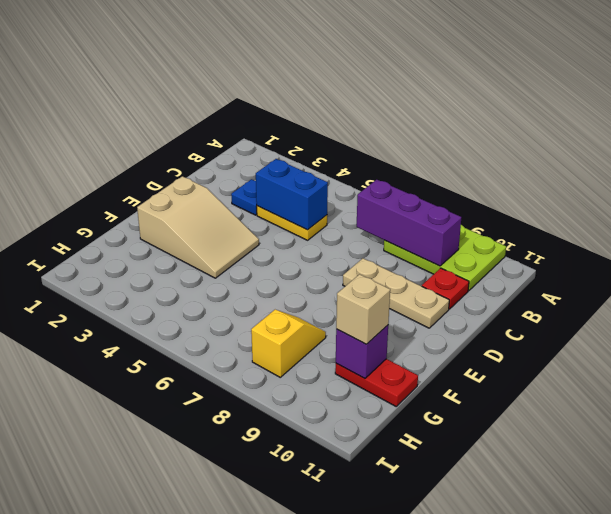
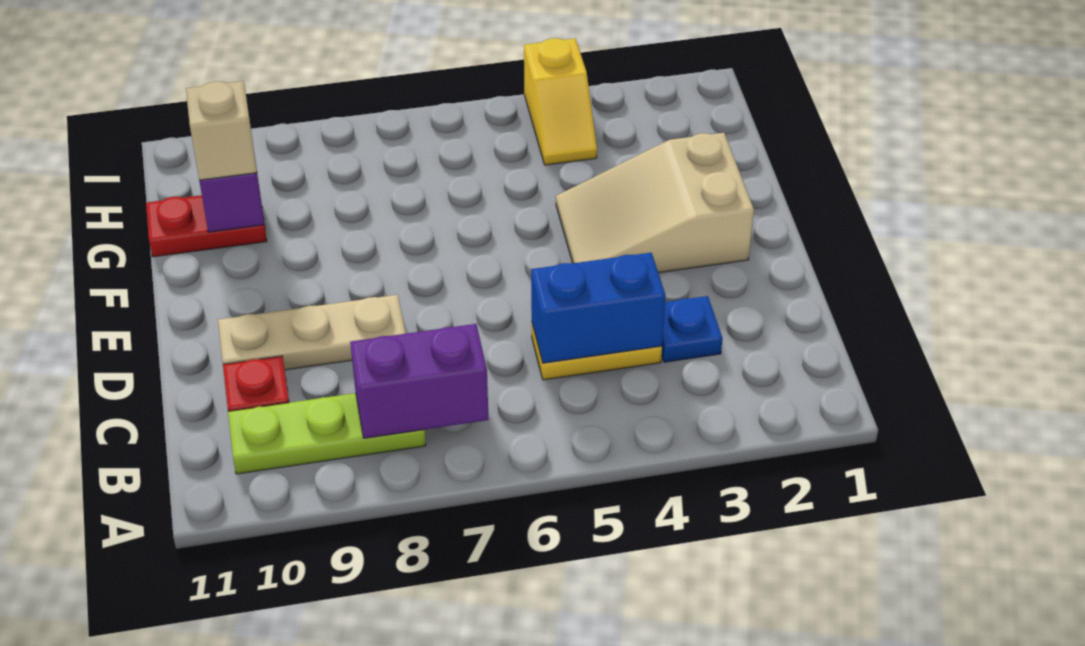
lime 2x3 plate [384,225,506,291] -> lime 1x3 plate [228,393,426,474]
purple 1x3 brick [357,180,462,266] -> purple 1x2 brick [350,324,489,438]
yellow 1x2 slope [251,310,326,377] -> yellow 1x2 slope moved to [524,38,597,165]

